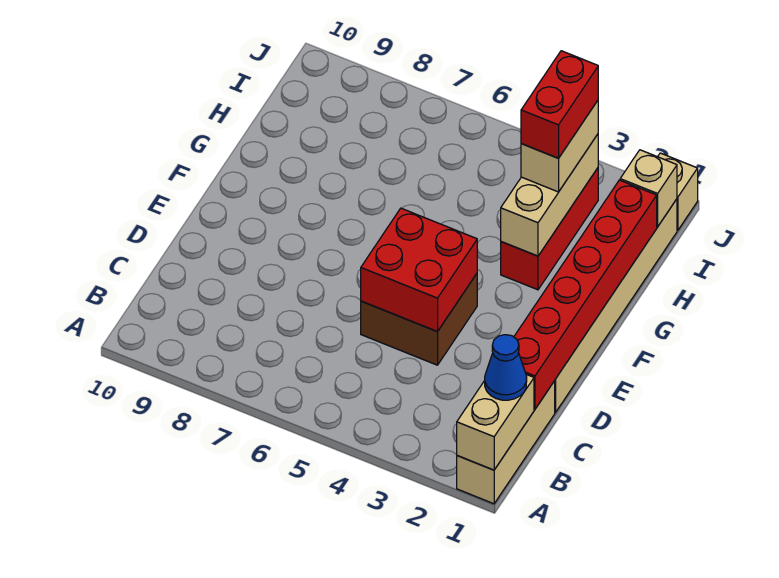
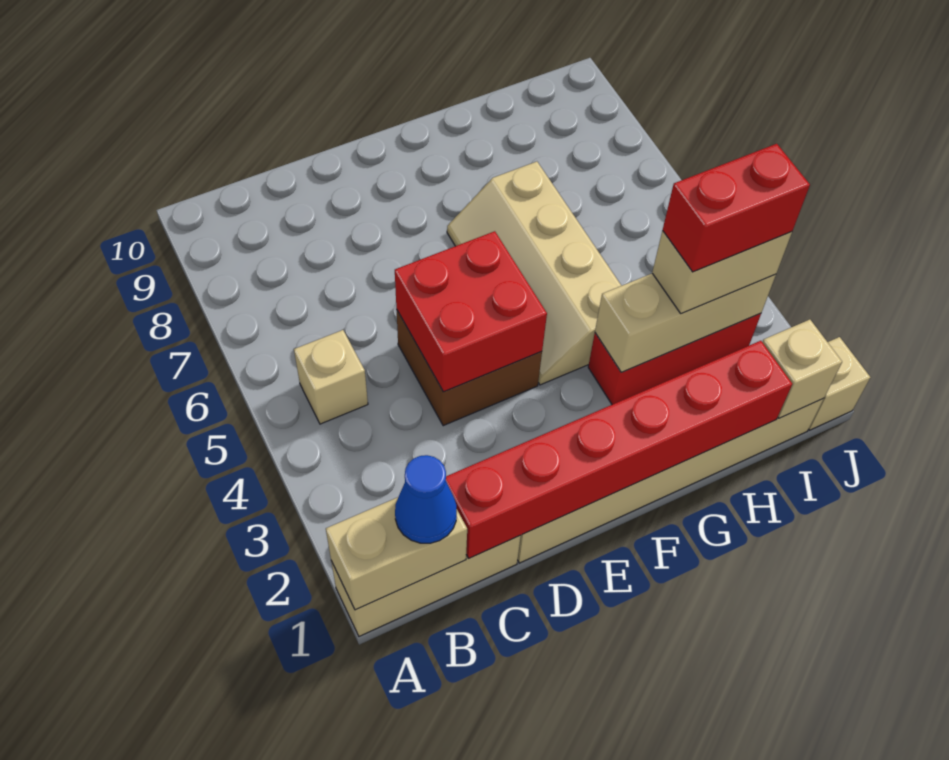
none -> tan 1x1 brick [294,330,368,424]
none -> tan 2x4 slope [447,162,621,385]

